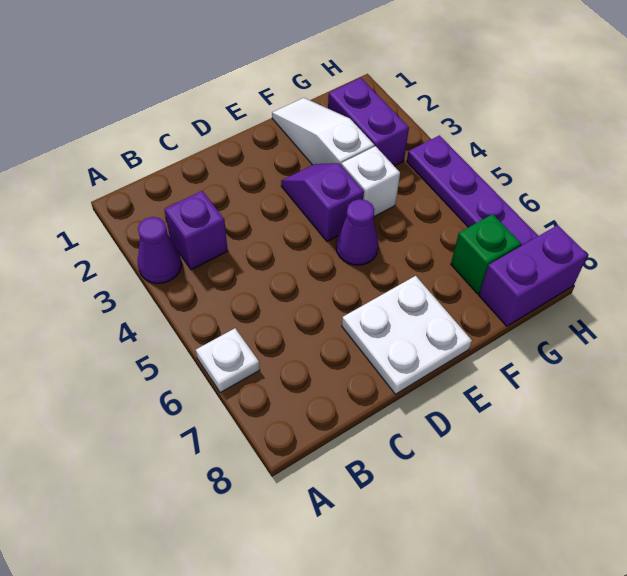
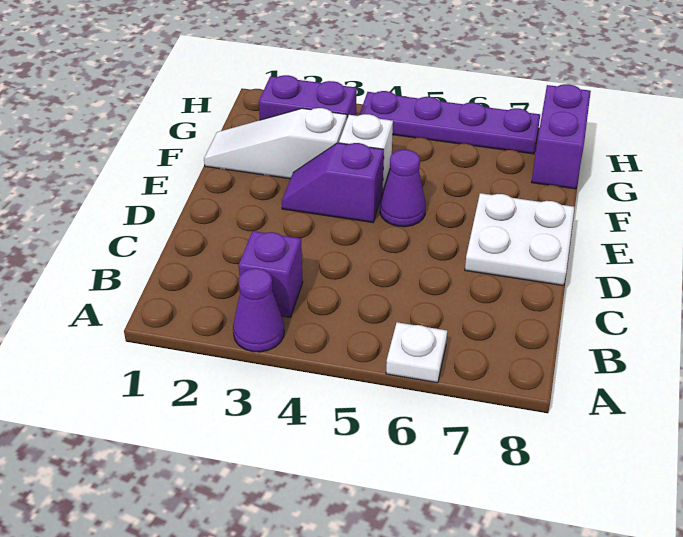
green 1x1 brick [451,214,521,294] -> none

